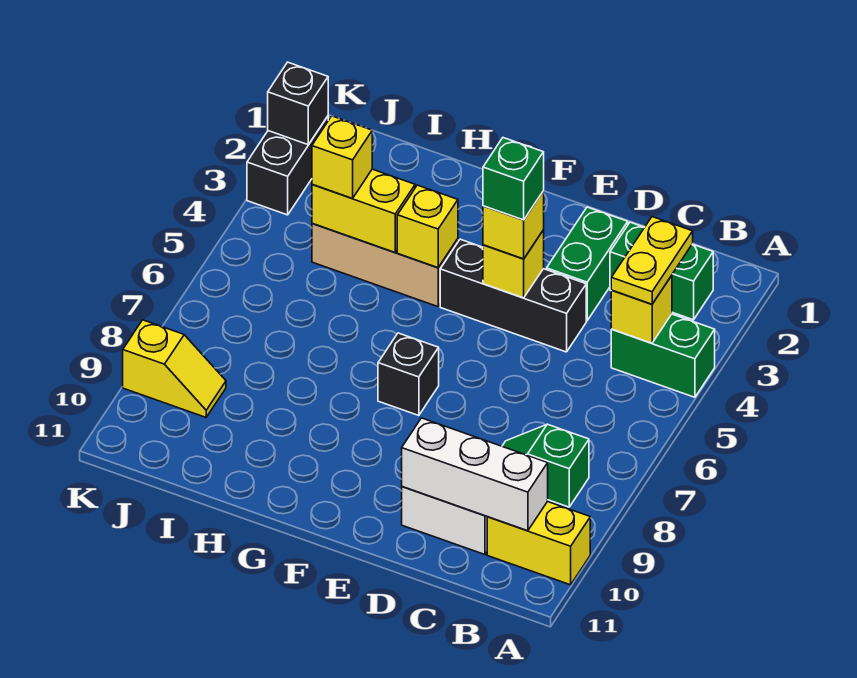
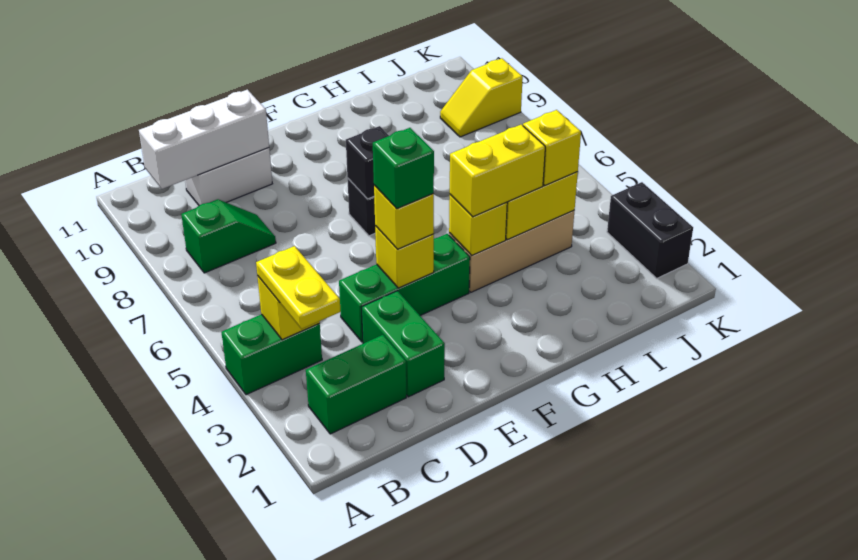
yellow 1x2 brick [487,501,590,585] -> yellow 1x2 brick moved to [450,125,545,217]
black 1x3 brick [440,239,586,352] -> green 1x3 brick [339,234,470,342]
black 1x1 brick [268,62,328,145] -> black 1x1 brick moved to [346,126,389,199]

